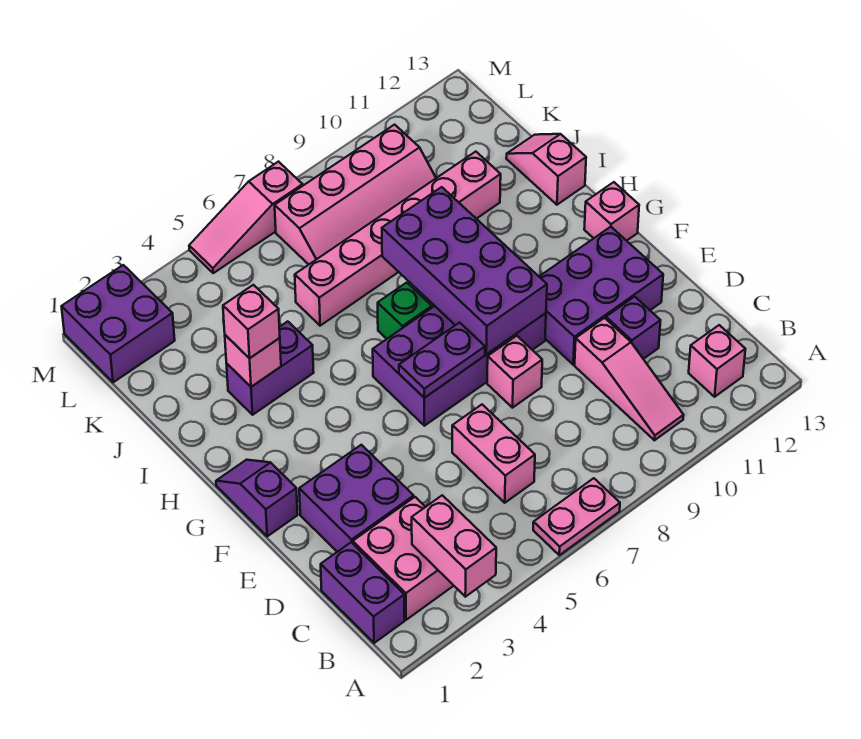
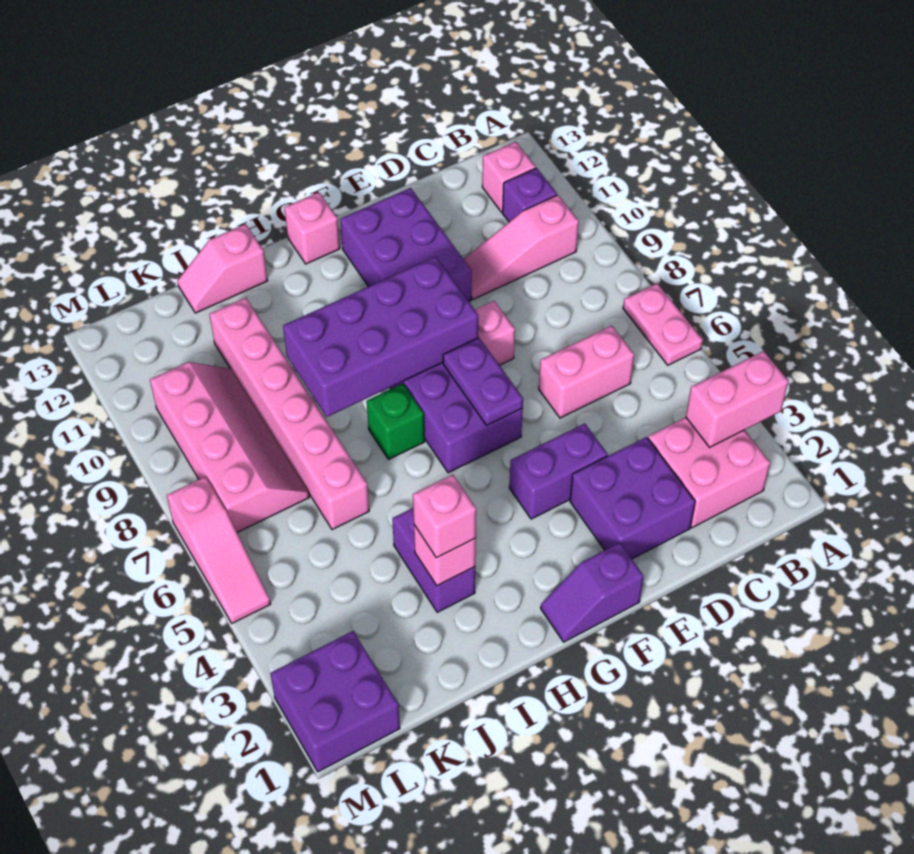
purple 1x2 brick [321,542,405,643] -> purple 1x2 brick moved to [509,423,608,519]
pink 1x3 slope [575,318,684,440] -> pink 1x3 slope turned to [464,195,579,299]
purple 1x1 brick [606,297,661,359] -> purple 1x1 brick moved to [503,168,557,222]

